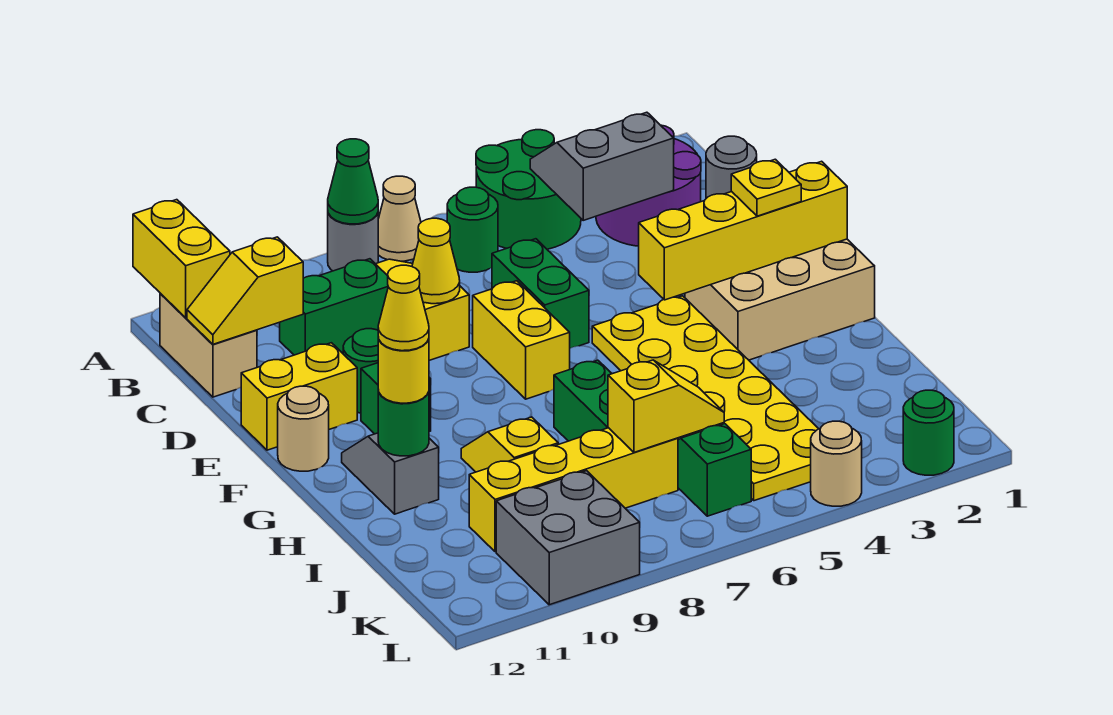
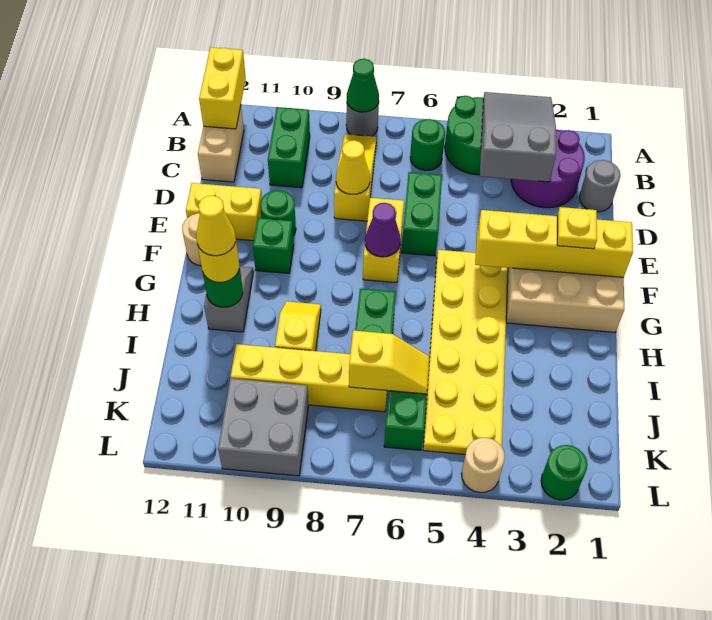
tan 1x1 cone [378,176,421,261] -> none
grey 2x2 slope [530,112,674,220] -> grey 2x3 slope [480,92,556,182]
green 1x2 brick [280,259,388,355] -> green 1x2 brick turned to [268,107,310,188]
yellow 1x2 slope [187,237,303,344] -> none
none -> purple 1x1 cone [365,203,401,257]

